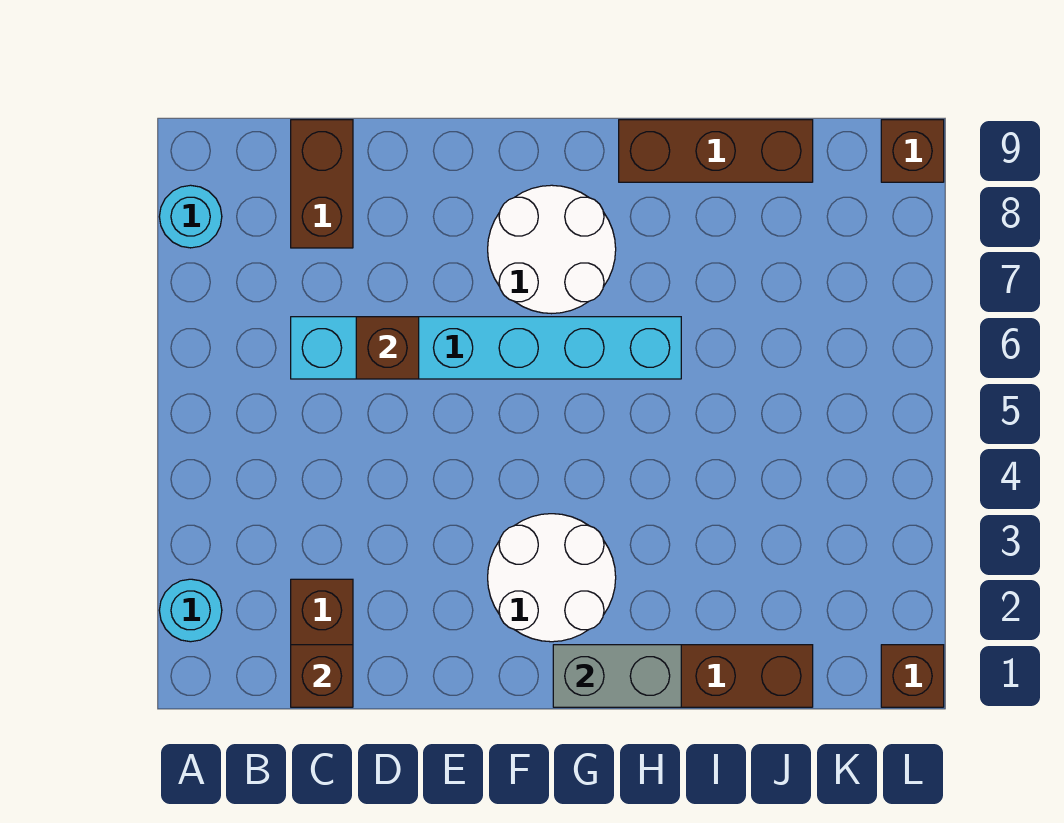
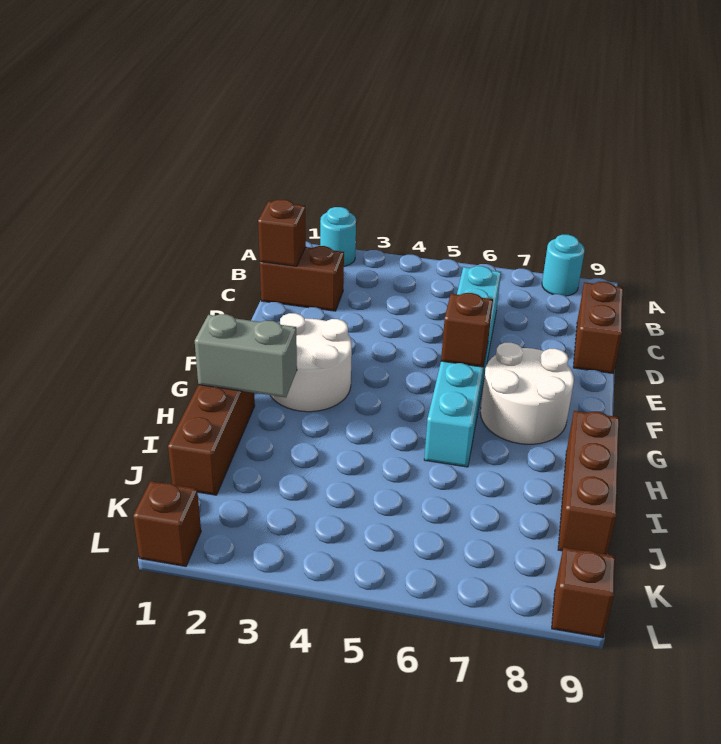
brown 1x2 brick [291,120,353,248] -> brown 1x2 brick turned to [573,282,623,373]
brown 1x1 brick [356,317,419,379] -> brown 1x1 brick moved to [441,293,493,367]
grey 1x2 brick [553,645,681,707] -> grey 1x2 brick turned to [195,314,297,397]

